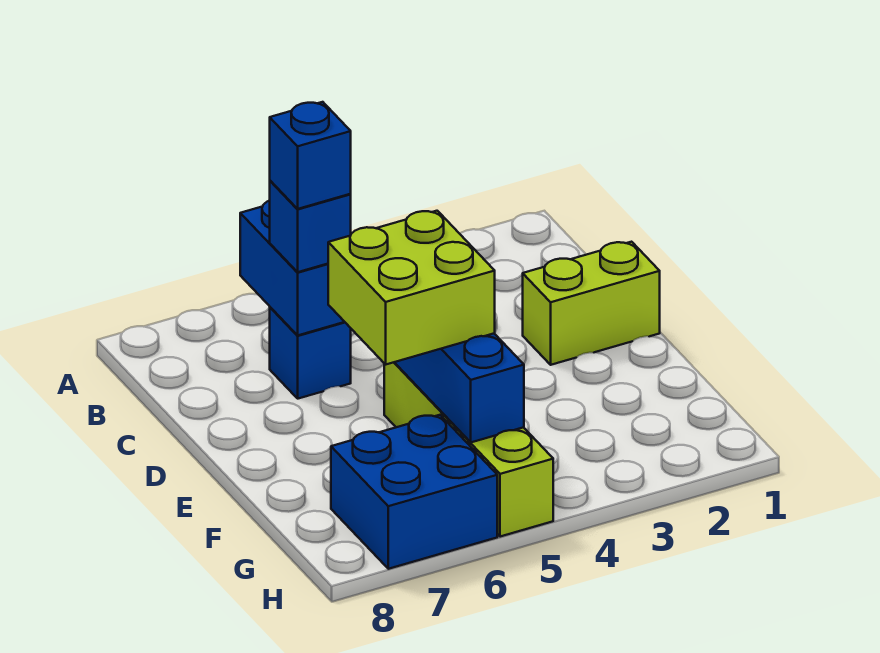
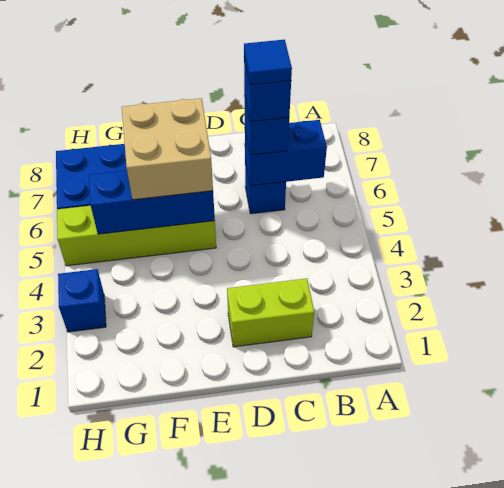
none -> blue 1x1 tile [244,40,292,85]
lime 1x2 brick [523,242,660,365] -> lime 1x2 brick turned to [227,278,314,347]
lime 2x2 brick [328,211,495,364] -> tan 2x2 brick [122,98,213,200]
none -> blue 1x1 brick [58,269,106,332]

